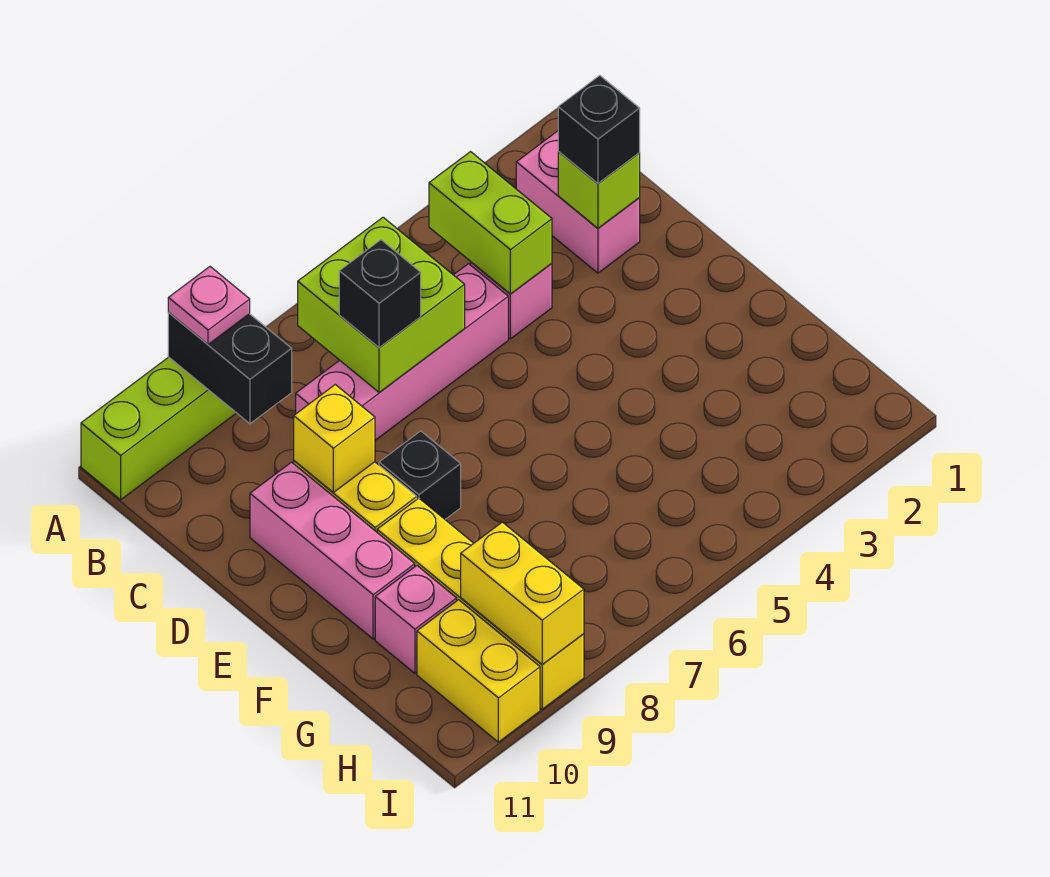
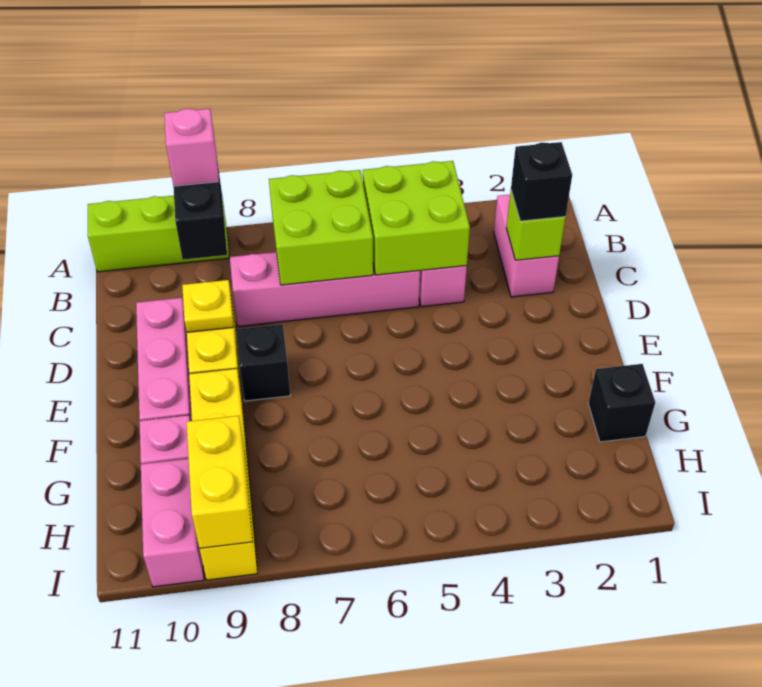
pink 1x1 plate [168,267,250,344] -> pink 1x1 brick [164,109,219,186]
lime 1x2 brick [429,152,552,294] -> lime 2x2 brick [363,161,470,275]
black 1x1 brick [339,240,421,348] -> black 1x1 brick moved to [588,364,655,442]
yellow 1x1 brick [294,385,375,492] -> yellow 1x1 plate [182,280,234,332]
yellow 1x2 brick [417,600,540,742] -> pink 1x2 brick [141,459,204,587]

